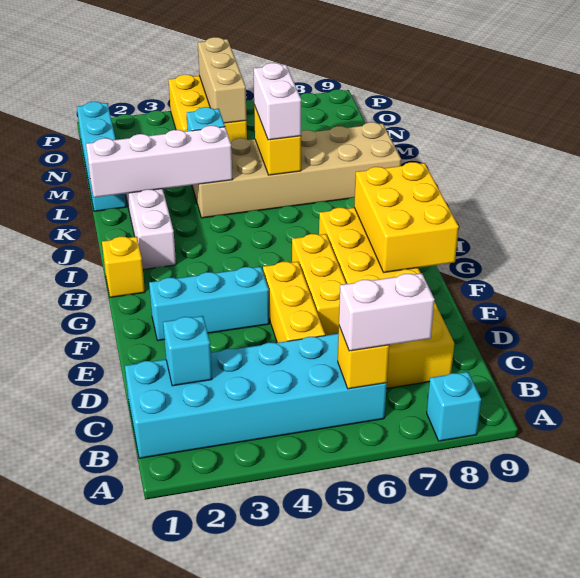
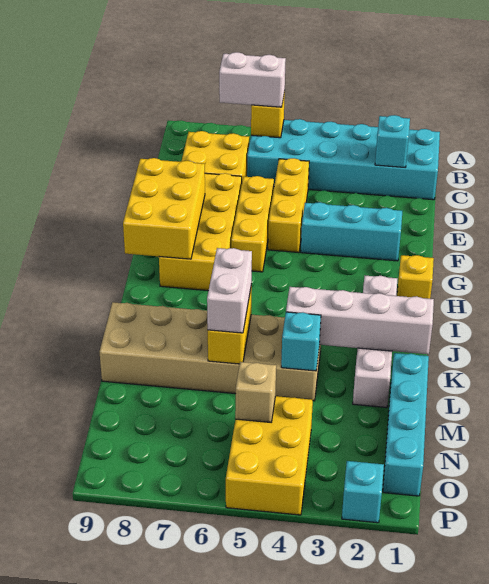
cyan 1x1 brick [427,372,481,441] -> cyan 1x1 brick moved to [342,461,384,523]
tan 1x3 brick [198,37,247,123] -> tan 1x1 brick [235,362,276,422]

